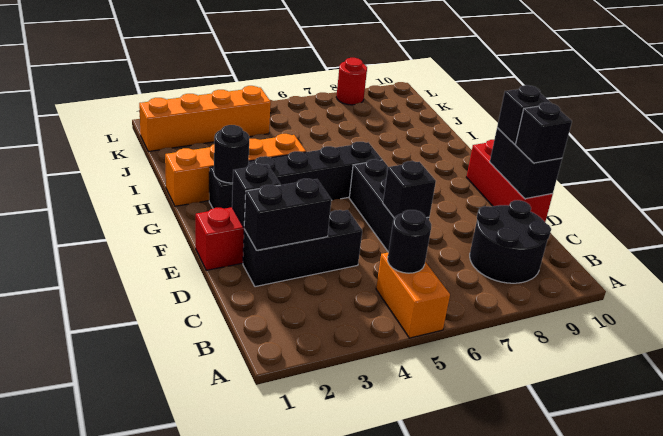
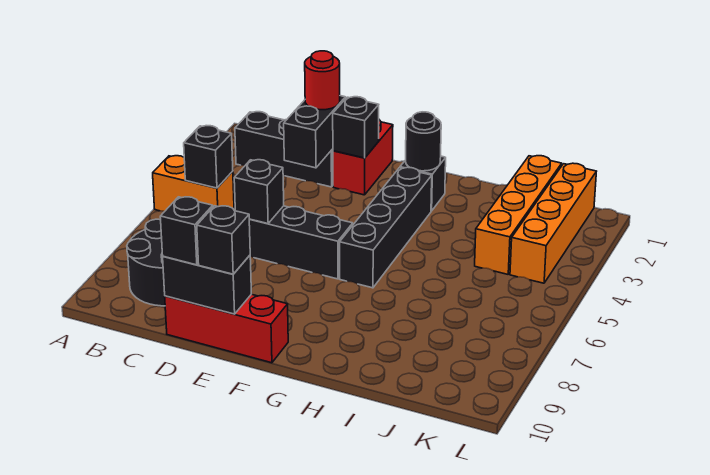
black 1x1 round brick [388,210,431,273] -> black 1x1 brick [184,126,233,188]
black 1x3 brick [243,210,362,287] -> black 1x3 brick turned to [235,112,333,187]
orange 1x4 brick [165,134,306,206] -> orange 1x4 brick moved to [475,156,562,274]
red 1x1 round brick [336,58,367,105] -> red 1x1 round brick moved to [305,51,340,110]

